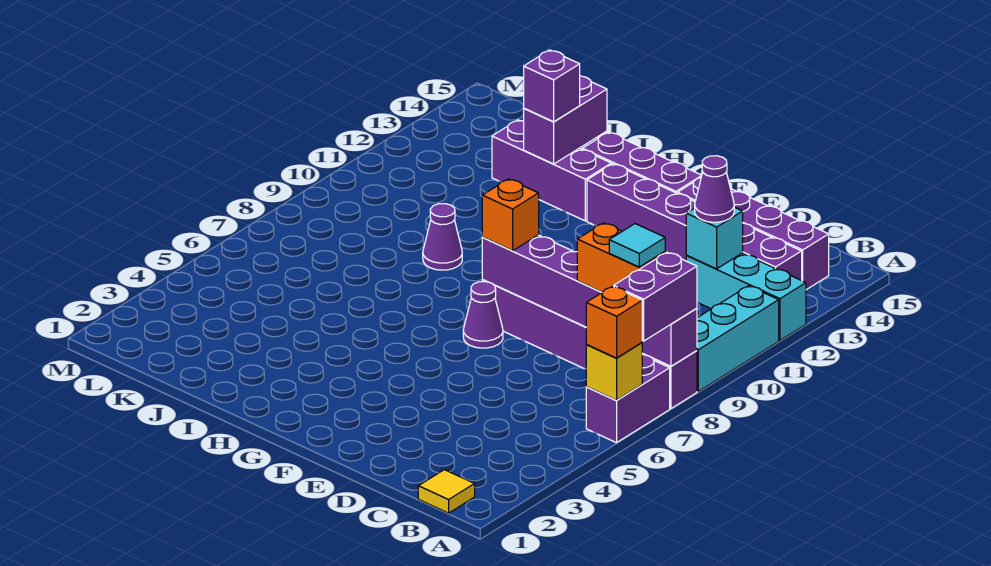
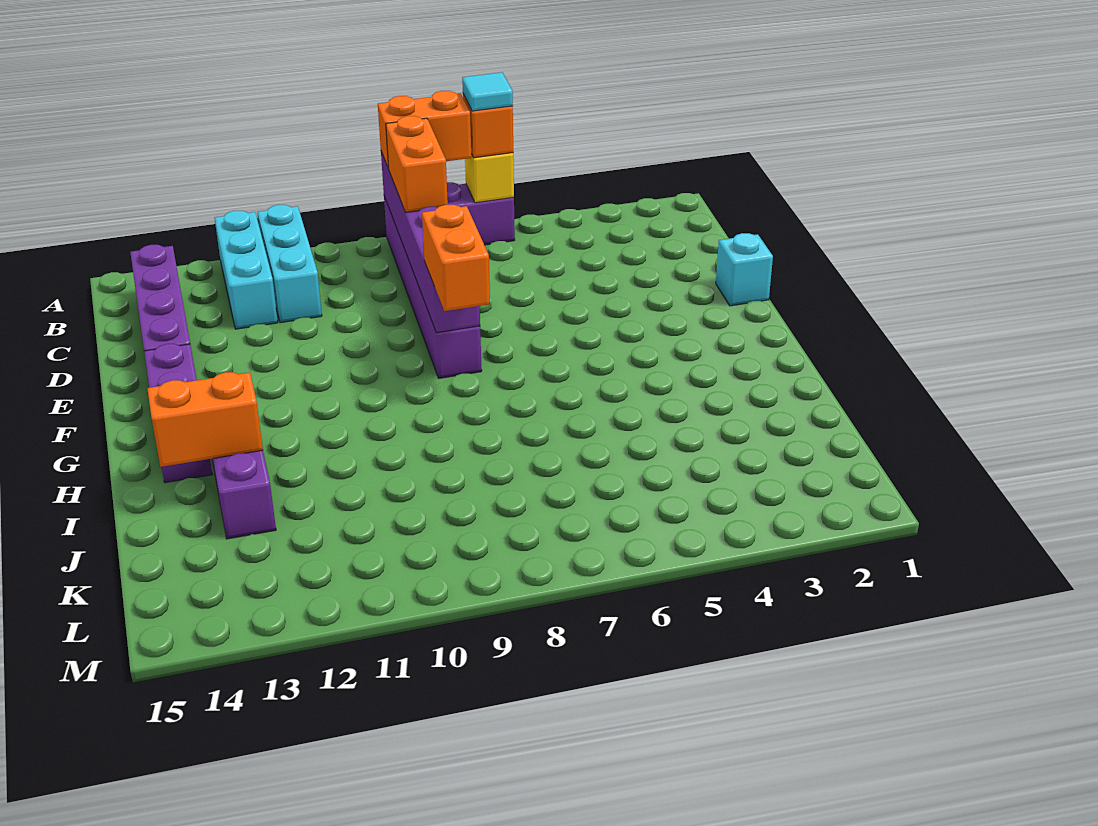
purple 1x2 brick [614,252,697,341] -> orange 1x2 brick [378,91,471,169]
cyan 1x3 brick [697,286,779,391] -> cyan 1x3 brick turned to [258,205,322,323]
yellow 1x1 tile [418,470,475,513] -> none
cyan 1x1 tile [609,224,665,267] -> cyan 1x1 tile moved to [462,72,513,111]
purple 1x6 brick [587,164,802,280] -> none
cyan 1x1 brick [686,207,743,269] -> cyan 1x1 brick moved to [716,233,773,306]
purple 1x1 cone [695,156,734,222] -> none
purple 1x1 cone [463,282,503,348] -> none
orange 1x1 brick [482,179,539,251] -> orange 1x2 brick [422,205,490,311]
purple 1x1 cone [423,204,462,270] -> none
purple 1x2 brick [524,76,607,164] -> orange 1x2 brick [147,372,263,467]
purple 1x1 brick [524,50,580,122] -> none

